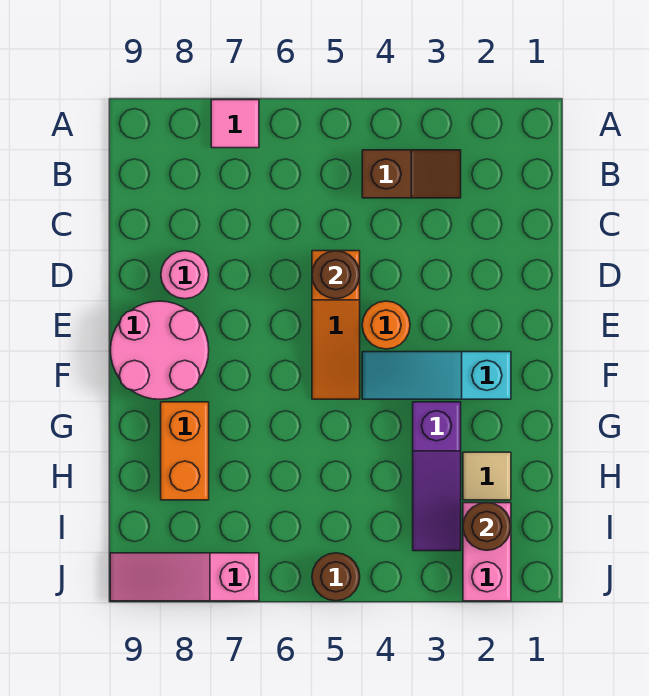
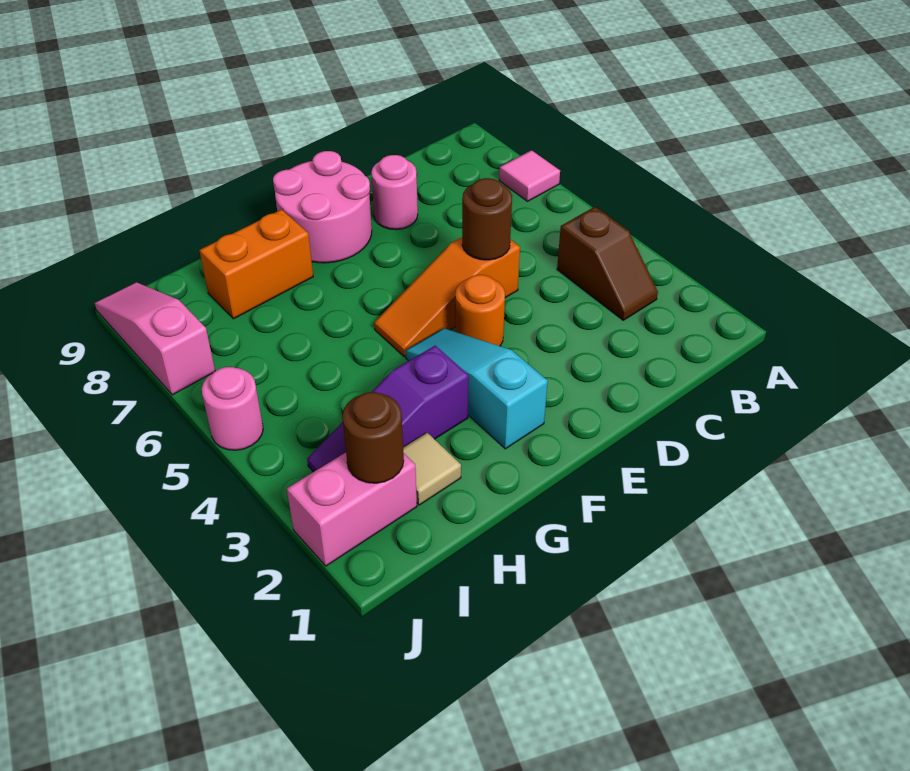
brown 1x1 round brick [312,553,360,601] -> pink 1x1 round brick [202,367,263,450]

